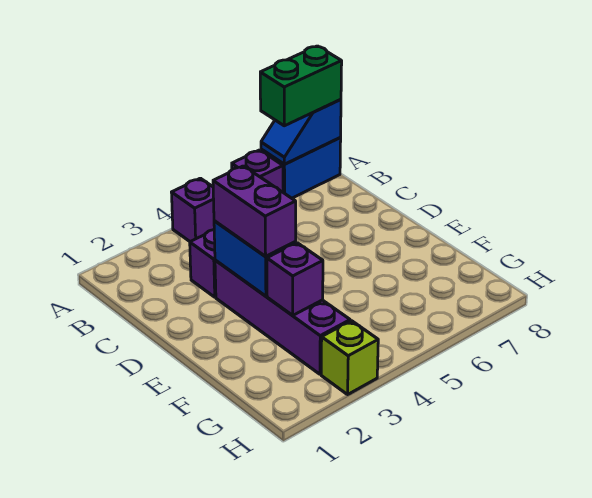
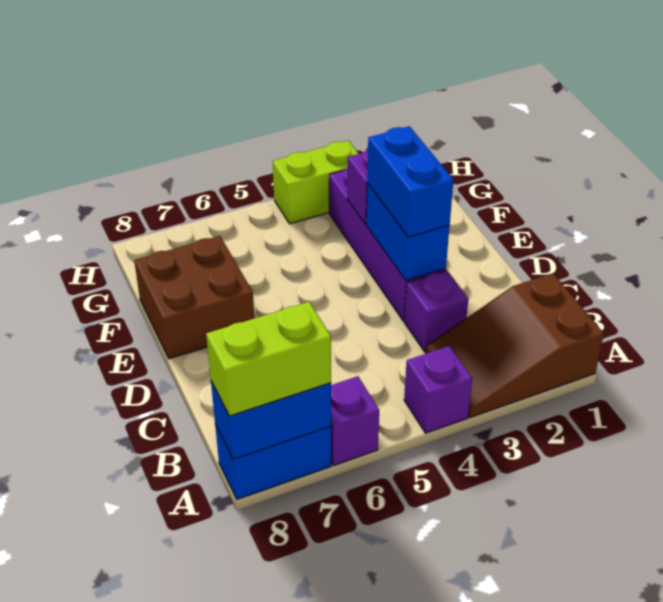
none -> brown 2x3 slope [426,273,604,417]
blue 1x2 slope [261,100,341,164] -> blue 1x2 brick [211,381,331,459]
green 1x2 brick [260,46,342,126] -> lime 1x2 brick [206,302,331,416]
purple 1x2 brick [213,166,296,257] -> blue 1x2 brick [367,126,453,237]
none -> brown 2x2 brick [134,236,254,359]
lime 1x1 brick [321,321,378,394] -> lime 1x2 brick [273,141,359,224]

